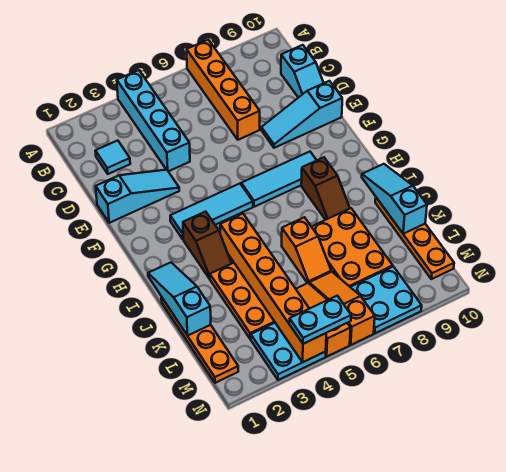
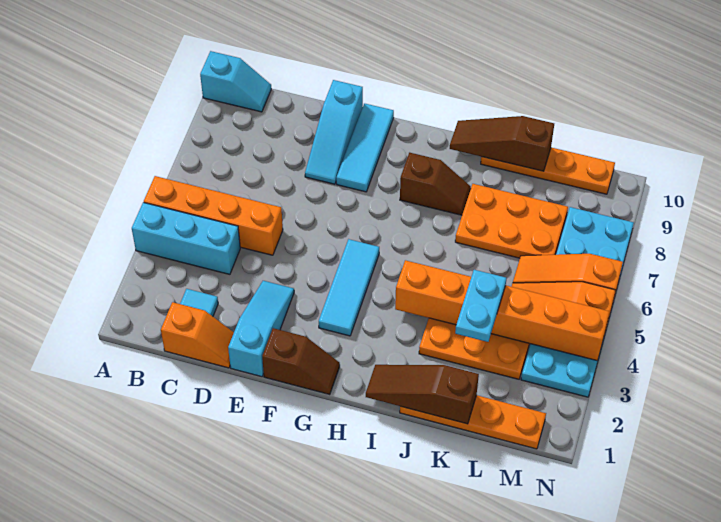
cyan 1x4 brick [117,70,190,171] -> cyan 1x3 brick [132,202,240,274]
orange 1x4 brick [187,40,260,140] -> orange 1x4 brick moved to [144,176,283,255]
cyan 1x2 slope [281,45,323,98] -> cyan 1x2 slope moved to [200,51,271,112]
cyan 1x3 tile [241,152,317,207] -> cyan 1x3 tile moved to [336,103,394,192]
brown 1x2 slope [183,212,232,279] -> brown 1x2 slope moved to [262,328,340,395]
cyan 1x3 slope [148,262,211,336] -> brown 1x3 slope [366,365,479,424]
cyan 1x3 slope [362,164,427,234] -> brown 1x3 slope [450,116,554,171]
orange 1x2 slope [282,217,331,283] -> orange 1x2 slope moved to [161,302,234,368]
cyan 1x2 plate [289,296,351,344] -> cyan 1x2 plate moved to [455,270,506,342]

